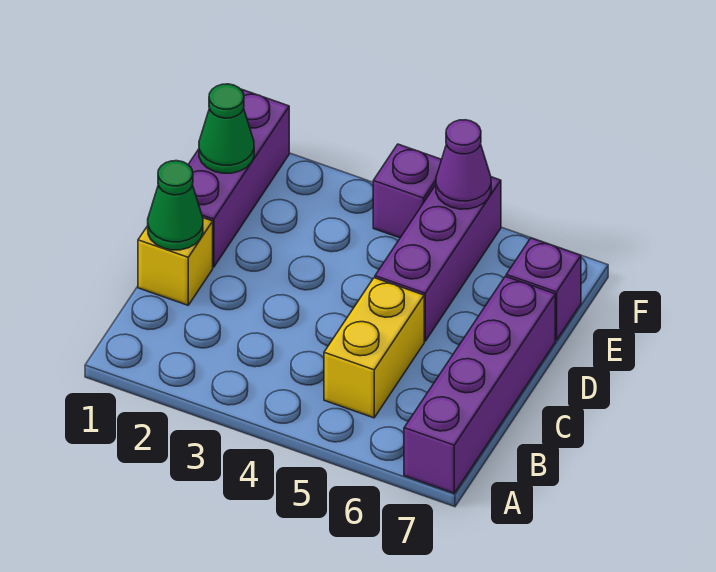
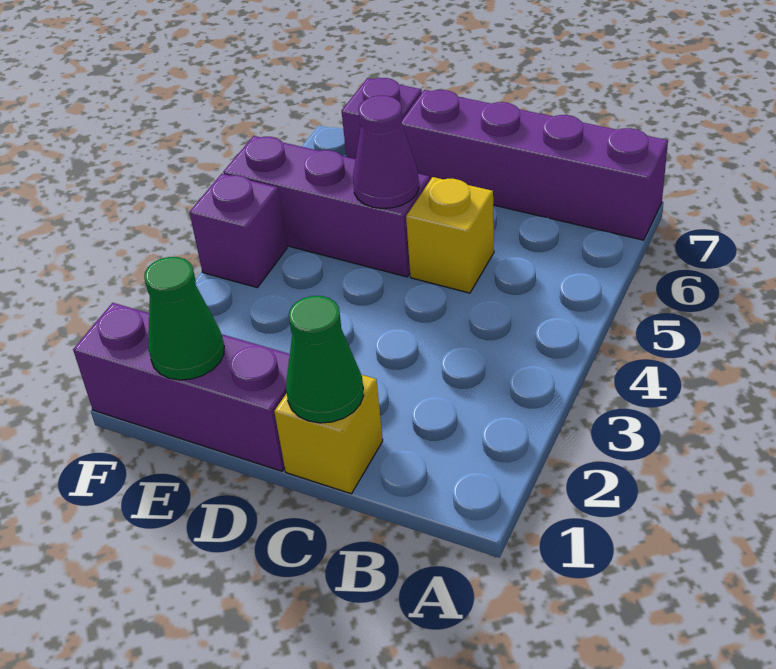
yellow 1x2 brick [324,278,424,418] -> yellow 1x1 brick [406,177,494,293]
purple 1x1 cone [436,120,491,209] -> purple 1x1 cone moved to [353,96,419,209]

